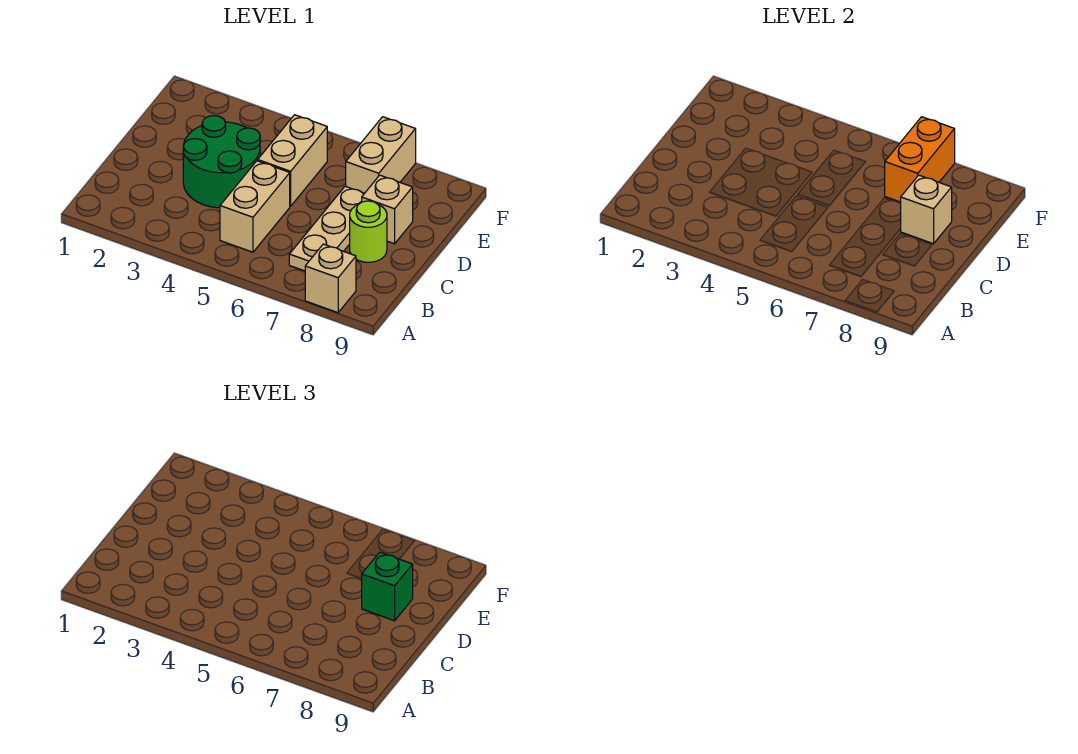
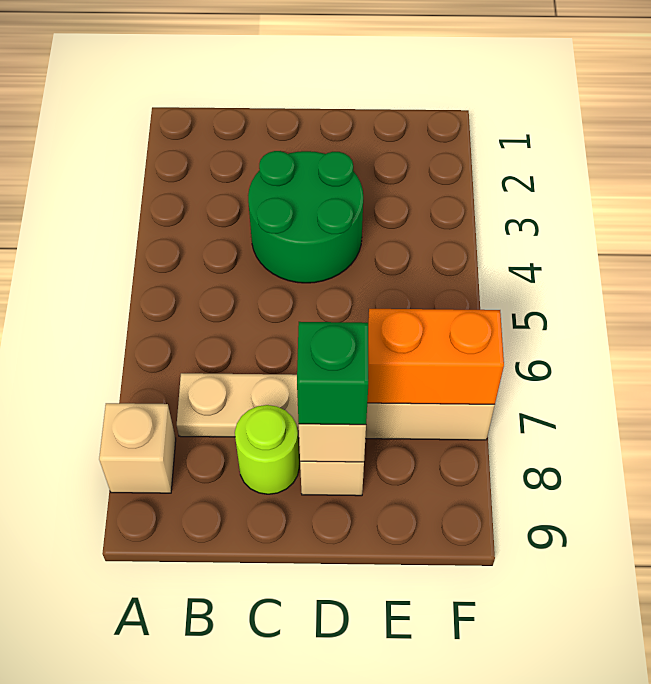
tan 1x2 brick [220,161,290,252] -> none
tan 1x2 brick [258,115,327,206] -> none

